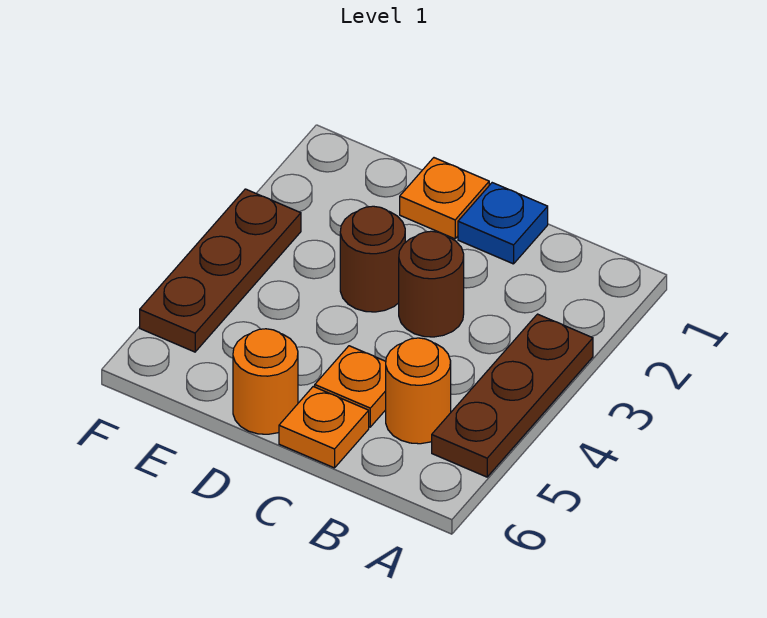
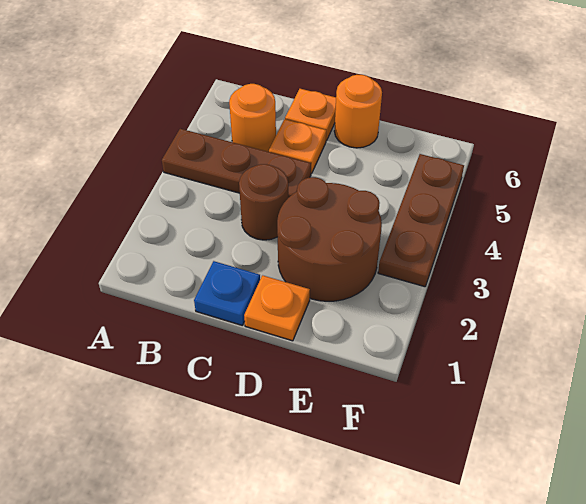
brown 1x3 plate [432,314,593,477] -> brown 1x3 plate turned to [162,129,311,198]
brown 1x1 round brick [340,206,405,312] -> brown 2x2 round brick [277,177,382,301]

